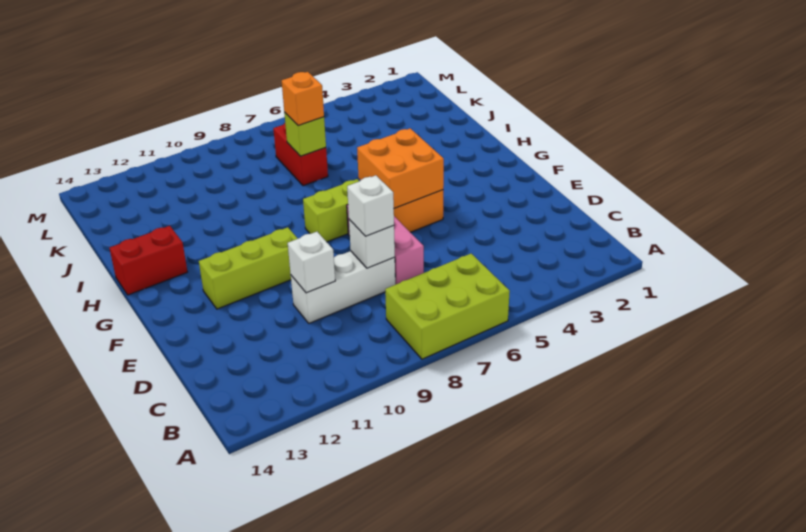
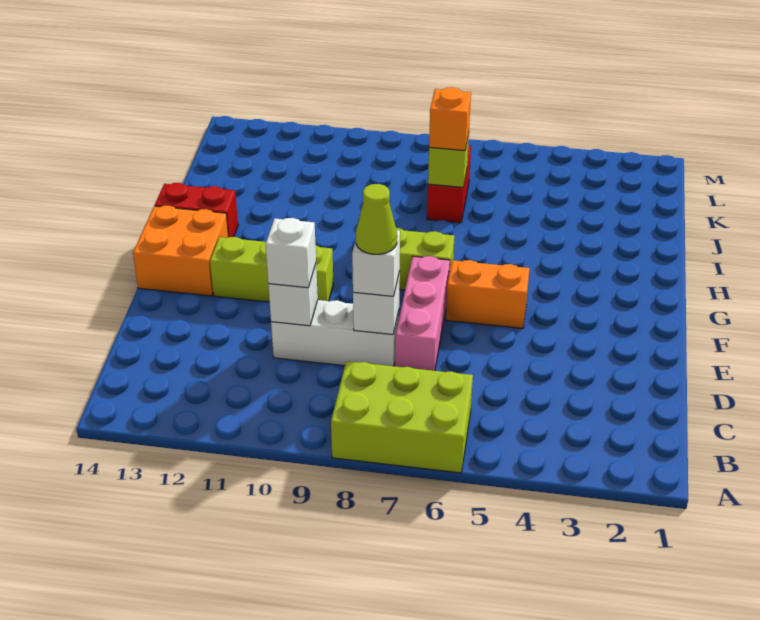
none -> lime 1x1 cone [356,184,397,254]
none -> white 1x1 brick [266,218,316,288]
orange 2x2 brick [357,128,444,208] -> orange 2x2 brick moved to [133,206,229,296]

